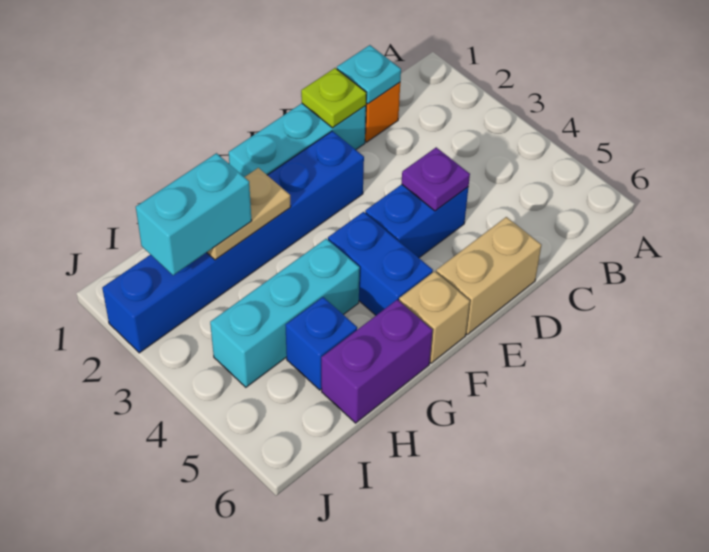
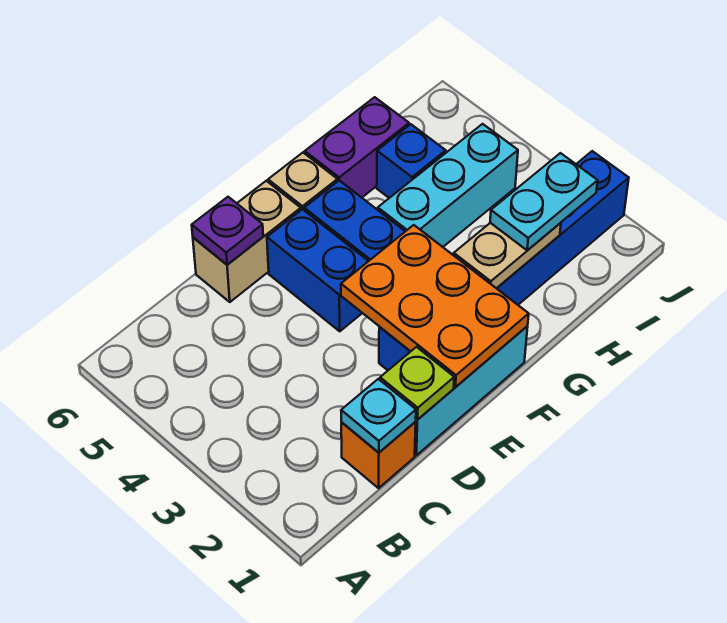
blue 1x2 brick [365,184,468,258] -> blue 1x2 brick turned to [267,209,368,331]
purple 1x1 plate [402,147,470,211] -> purple 1x1 plate moved to [192,197,263,265]
none -> orange 2x3 plate [341,225,529,387]
cyan 1x2 brick [136,153,252,275] -> cyan 1x2 plate [490,153,598,250]

